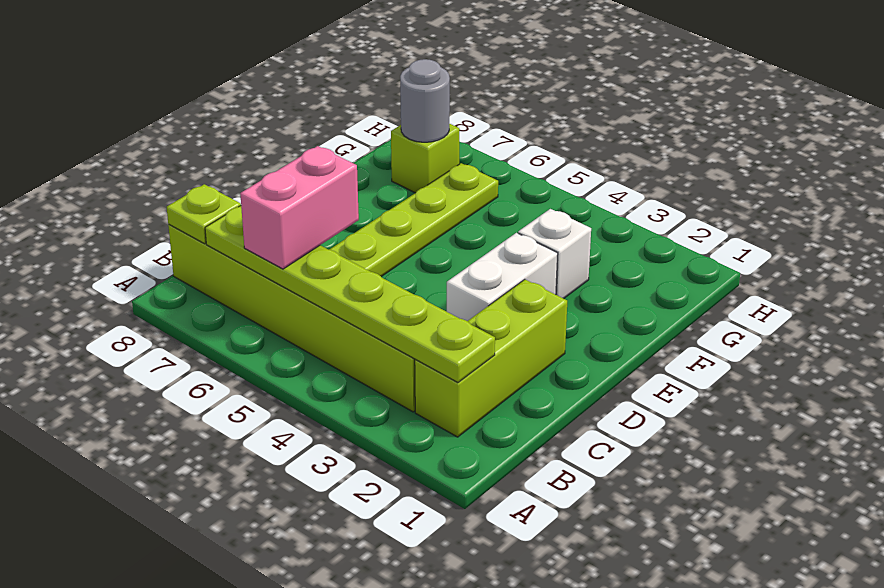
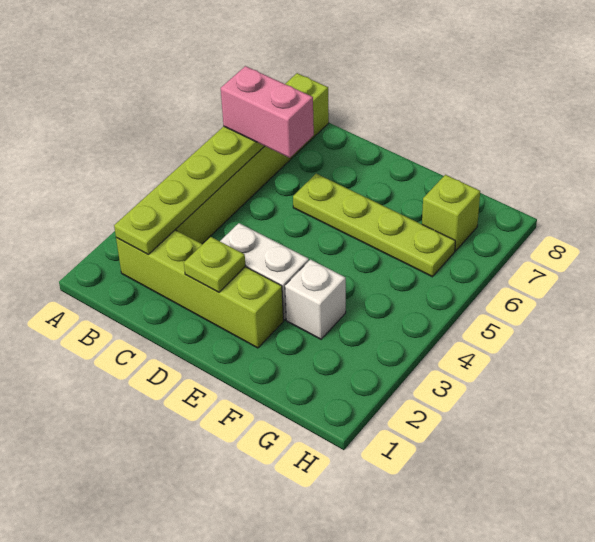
lime 1x3 brick [415,279,567,437] -> lime 1x4 brick [116,230,284,348]
lime 1x1 plate [167,184,241,244] -> lime 1x1 plate moved to [184,237,245,292]
grey 1x1 round brick [400,59,450,142] -> none

